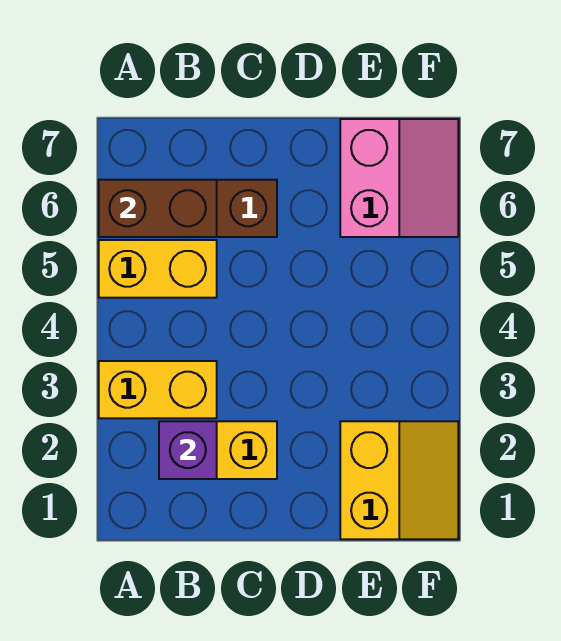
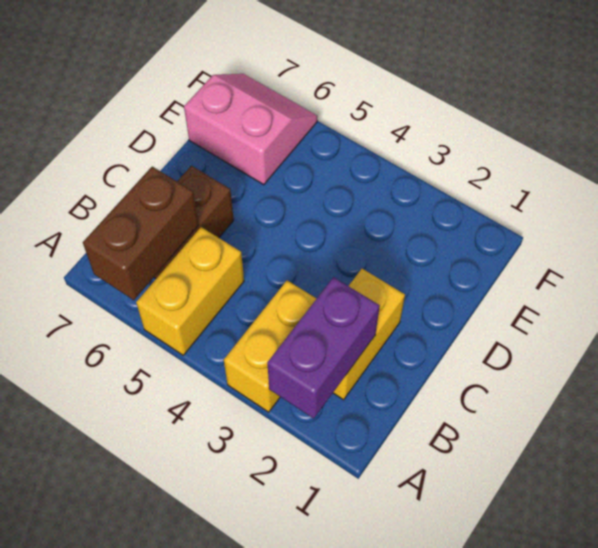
purple 1x1 brick [159,421,217,479] -> purple 1x2 brick [267,277,380,419]
yellow 2x2 slope [340,421,458,539] -> none

